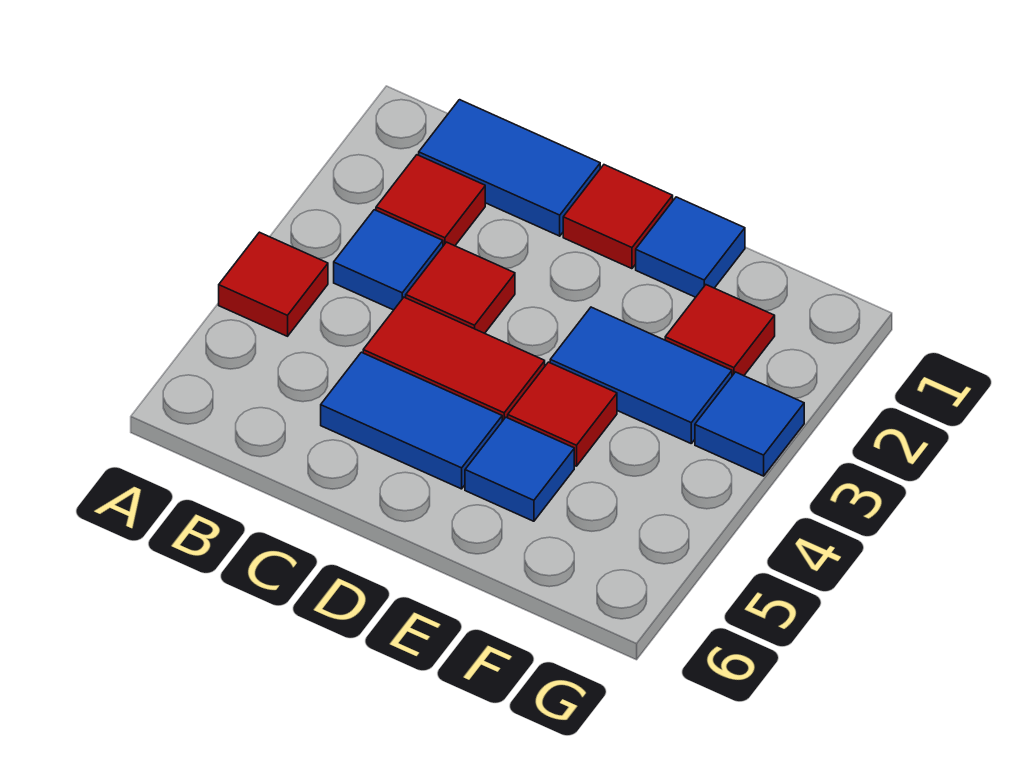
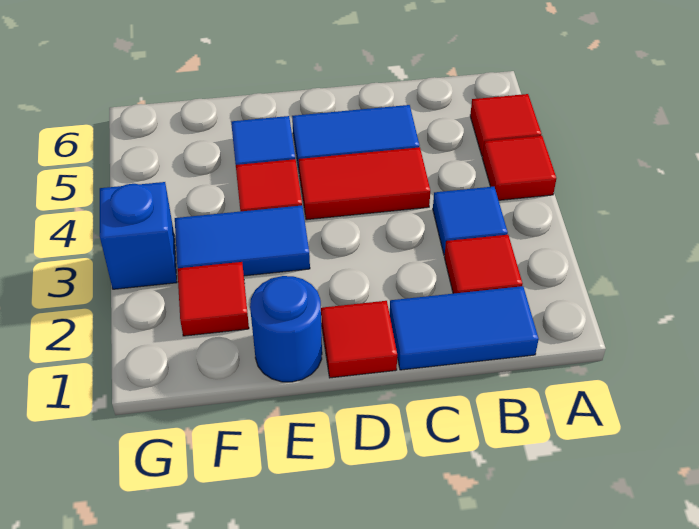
red 1x1 tile [406,242,515,333] -> red 1x1 tile moved to [470,94,541,156]
blue 1x1 tile [636,197,745,297] -> blue 1x1 round brick [250,276,322,382]
blue 1x1 tile [695,372,804,476] -> blue 1x1 brick [100,182,177,289]

